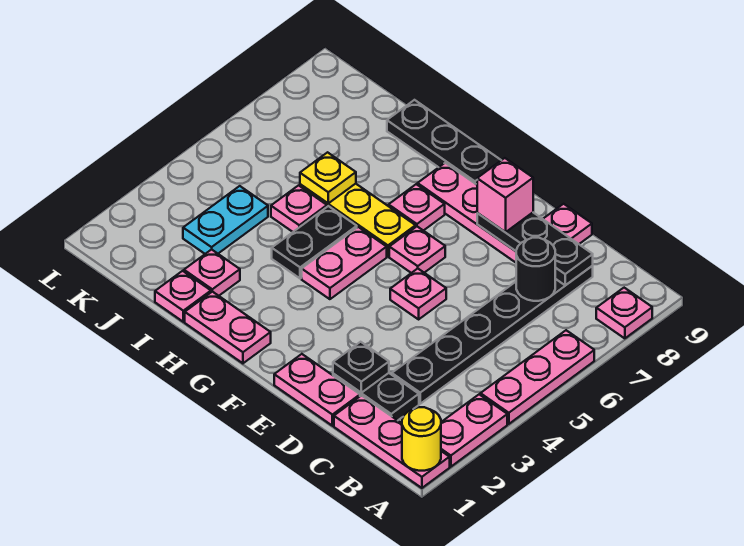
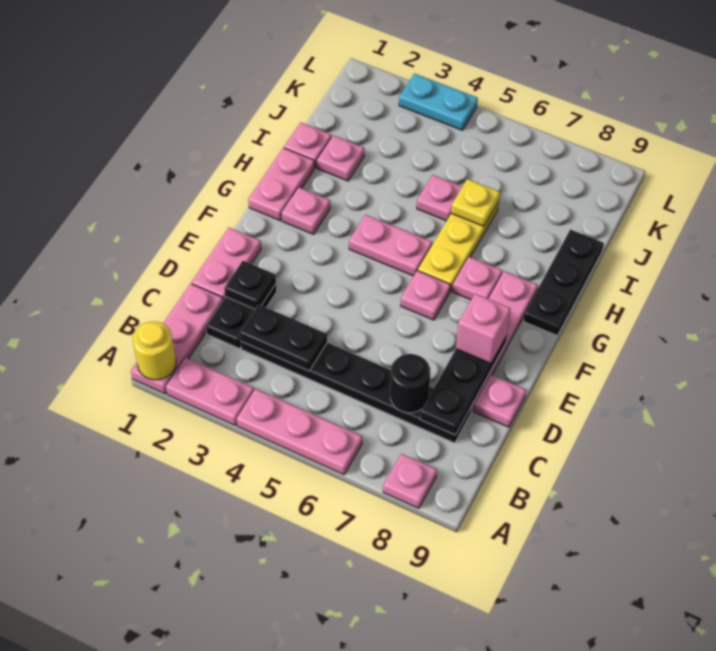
pink 1x1 plate [390,269,446,319] -> pink 1x1 plate moved to [281,187,330,234]
black 1x2 plate [272,206,357,279] -> black 1x2 plate moved to [240,304,327,371]
cyan 1x2 plate [183,186,268,254] -> cyan 1x2 plate moved to [399,74,478,130]

